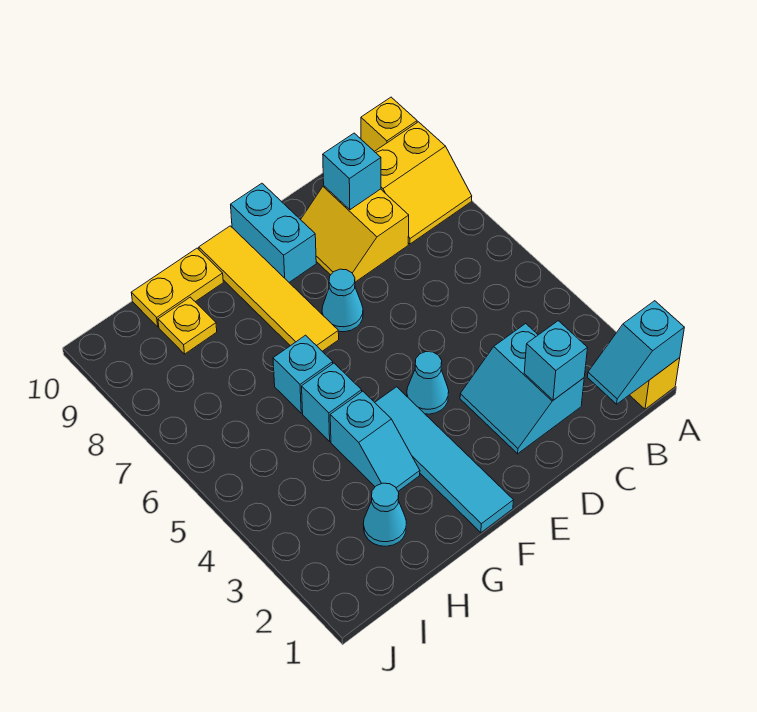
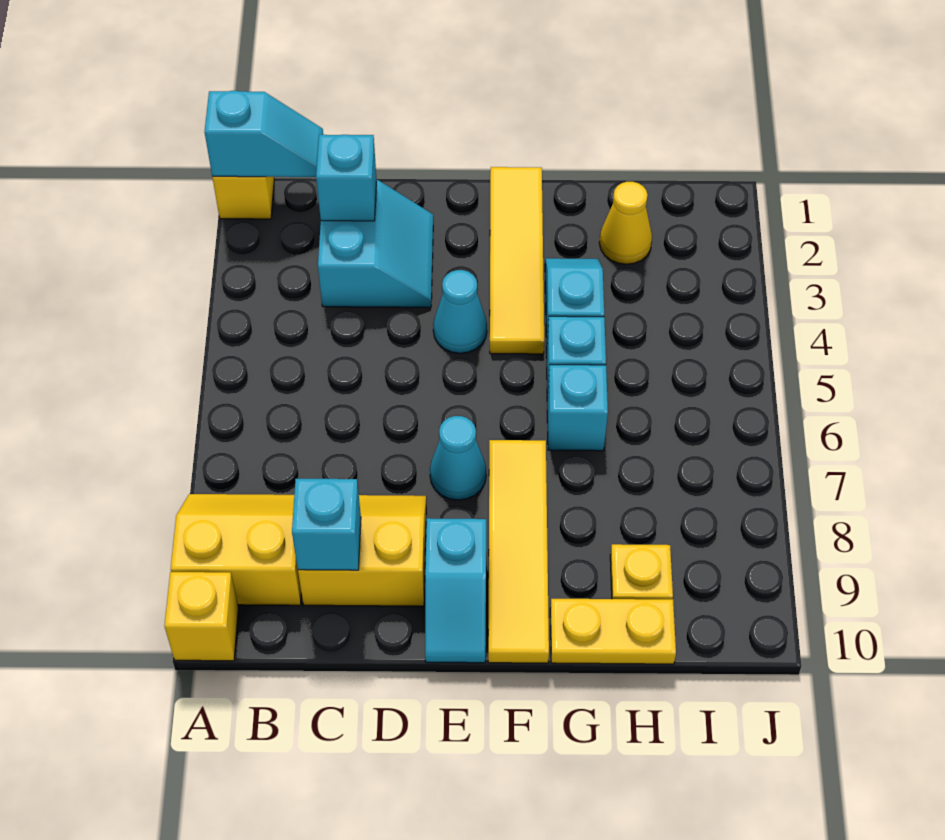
yellow 2x2 slope [301,186,409,282] -> yellow 2x2 slope turned to [298,495,426,606]
cyan 1x2 brick [231,183,316,282] -> cyan 1x2 slope [425,518,486,663]
cyan 1x4 tile [375,387,513,533] -> yellow 1x4 tile [490,167,544,354]
cyan 1x1 cone [363,483,406,546] -> yellow 1x1 cone [599,182,652,264]

